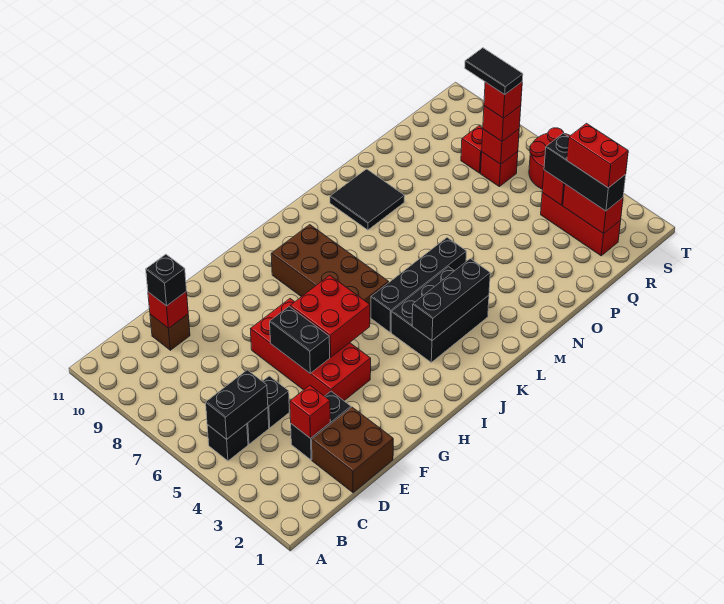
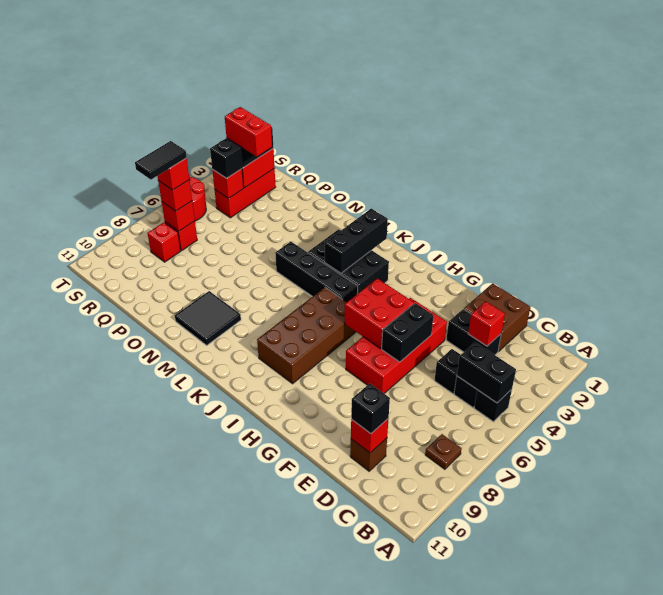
none -> brown 1x1 plate [425,434,462,469]
black 1x3 brick [412,259,490,340] -> black 1x3 brick turned to [325,208,388,273]
red 1x2 brick [567,123,628,188] -> red 1x2 brick turned to [225,107,272,156]

